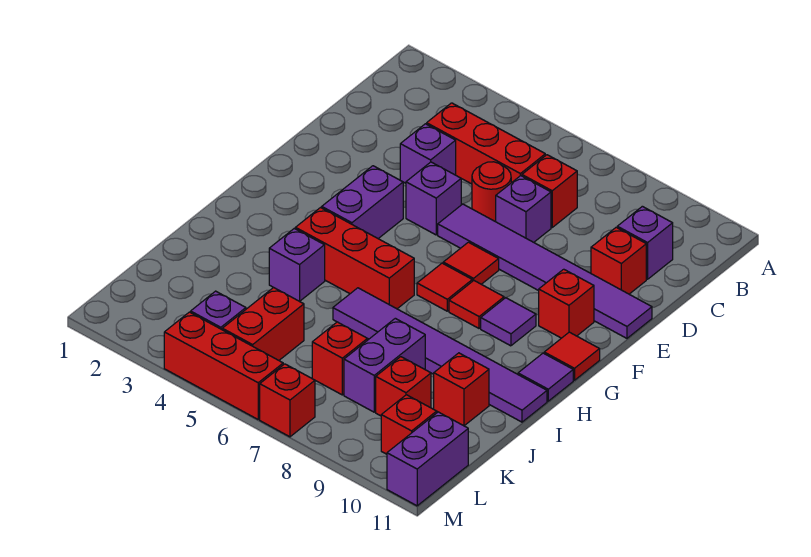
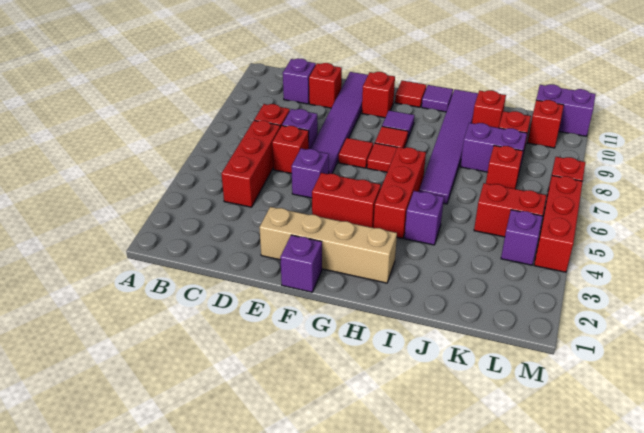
purple 1x1 brick [400,124,456,183] -> purple 1x1 brick moved to [280,235,322,292]
red 1x1 round brick [472,162,511,222] -> red 1x1 brick [272,126,309,174]
none -> tan 1x4 brick [259,207,397,283]
purple 1x2 brick [322,166,403,239] -> red 1x2 brick [312,173,381,228]

